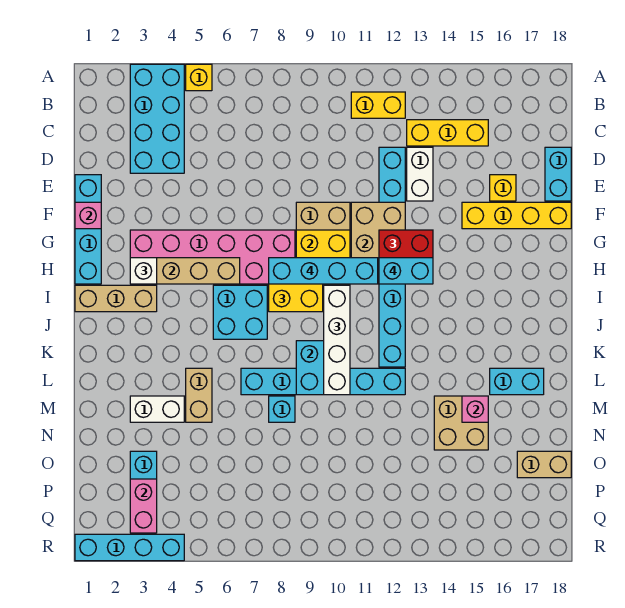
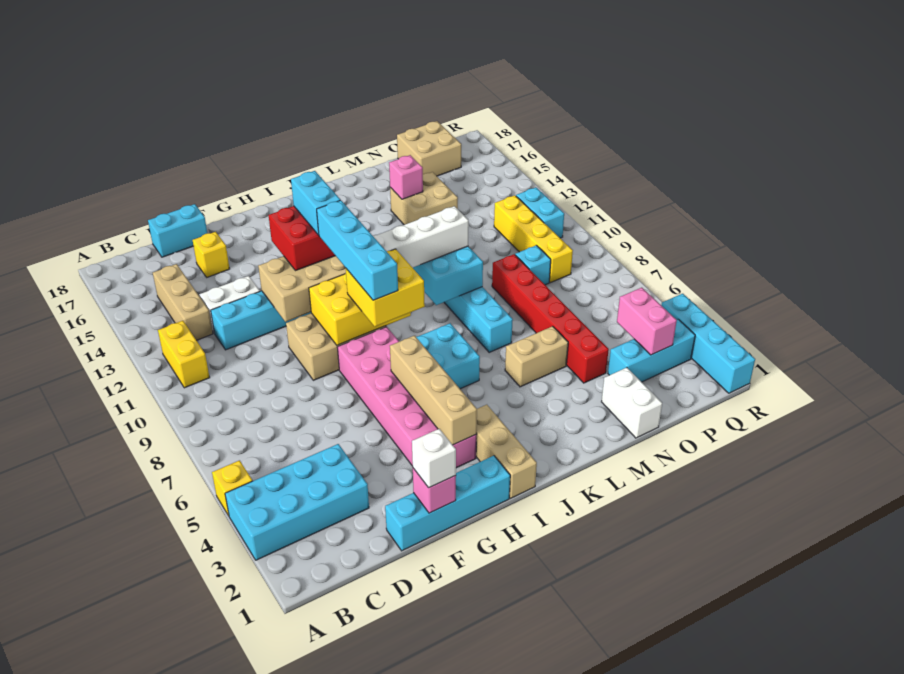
yellow 1x3 brick [407,120,488,146] -> tan 1x3 brick [153,264,213,340]
yellow 1x4 brick [462,202,571,229] -> yellow 1x4 brick moved to [494,195,573,283]
white 1x1 brick [130,258,157,284] -> white 1x1 brick moved to [412,429,456,488]
cyan 1x2 brick [490,368,544,395] -> cyan 1x2 brick moved to [516,187,564,238]
white 1x2 brick [130,396,184,422] -> white 1x2 brick moved to [602,368,662,438]
cyan 1x1 brick [269,396,295,422] -> cyan 1x1 brick moved to [515,245,551,285]
none -> red 1x6 brick [492,254,609,383]
tan 1x2 brick [517,451,571,478] -> tan 2x2 brick [397,121,461,176]
pink 1x2 brick [130,479,157,533] -> pink 1x2 brick turned to [617,288,677,355]

